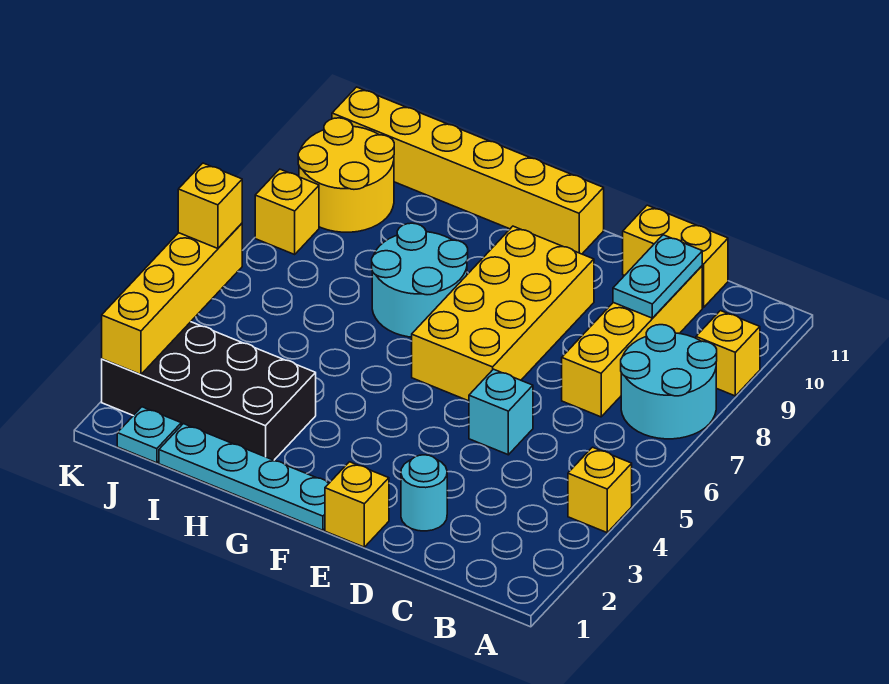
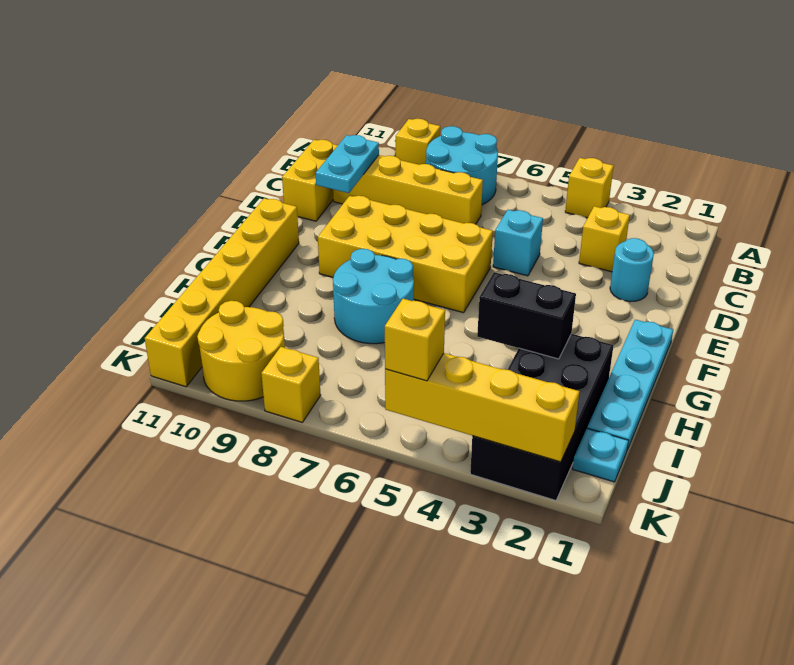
cyan 1x2 plate [613,235,702,318] -> cyan 1x2 plate turned to [316,135,379,193]
yellow 1x1 brick [325,462,389,547] -> yellow 1x1 brick moved to [579,206,630,272]
none -> black 1x2 brick [477,272,576,359]

